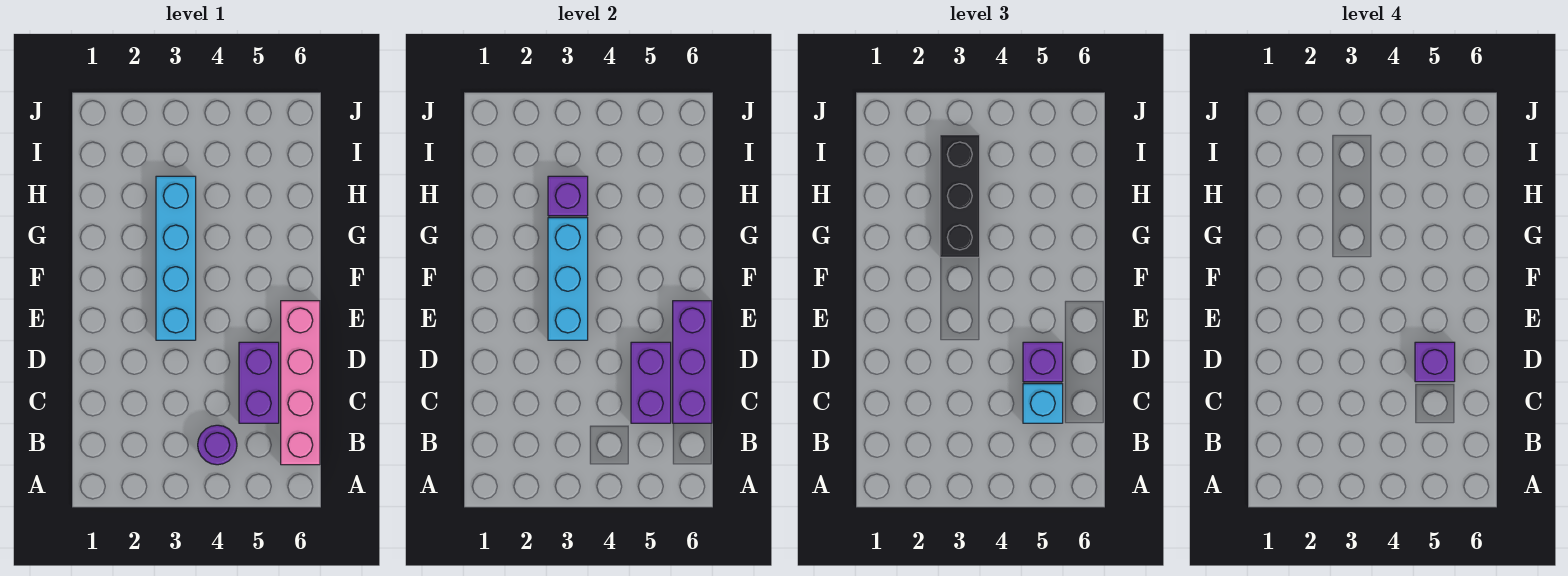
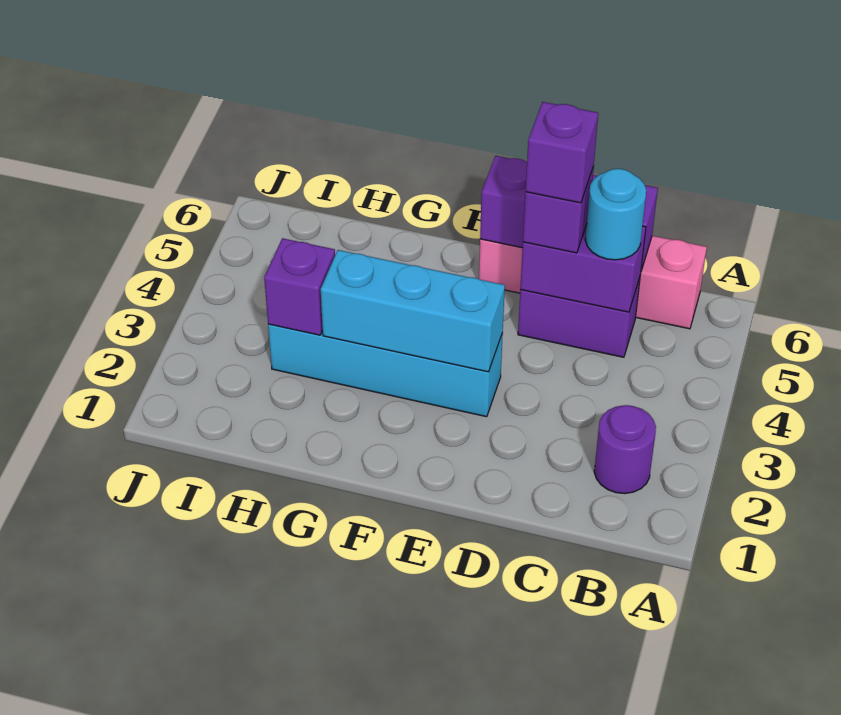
purple 1x1 round brick [198,425,237,465] -> purple 1x1 round brick moved to [594,405,656,494]
cyan 1x1 brick [1023,384,1063,423] -> cyan 1x1 round brick [585,169,646,260]
black 1x3 brick [940,135,980,257] -> none

